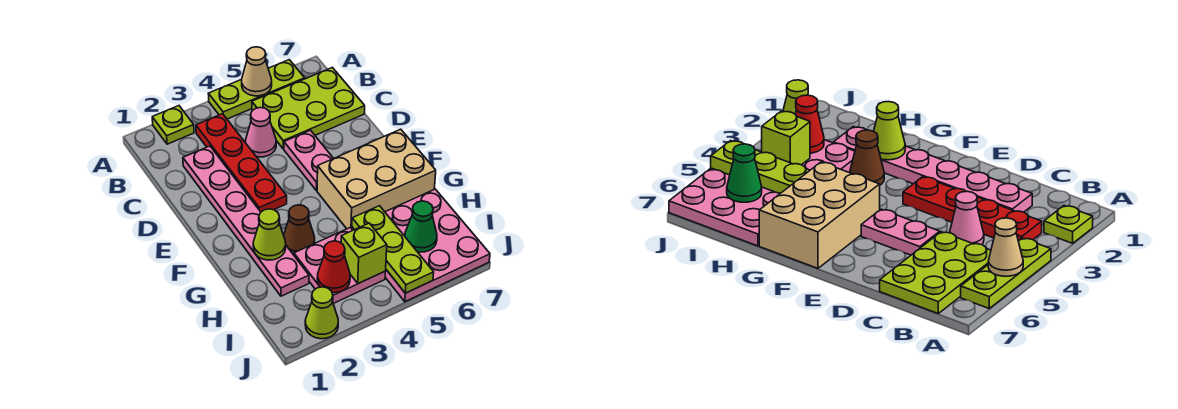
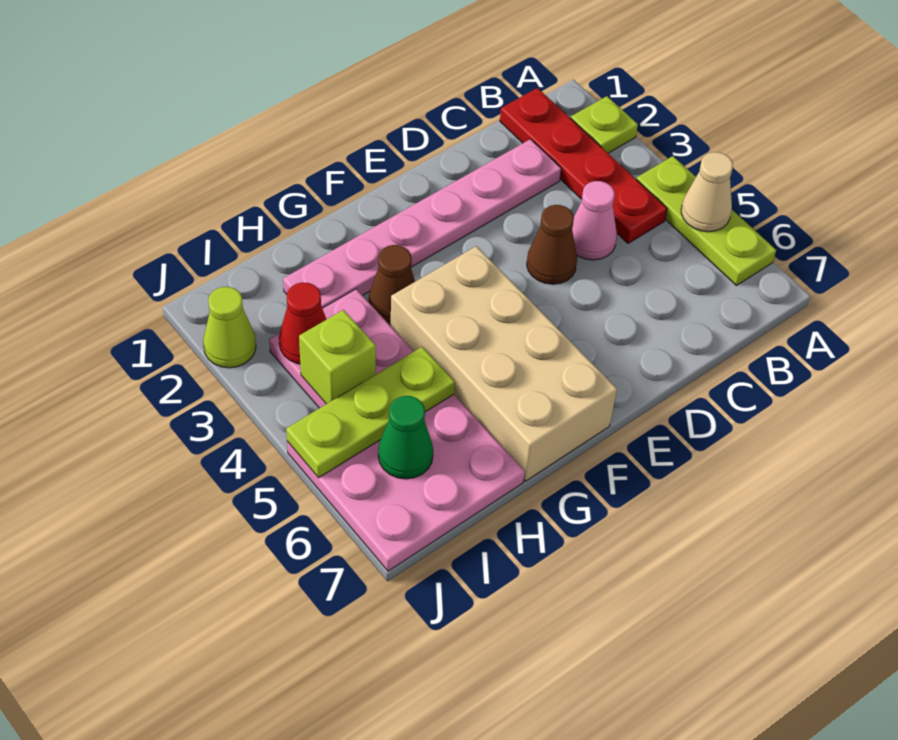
red 1x4 plate [196,114,287,212] -> red 1x4 plate turned to [500,88,667,243]
lime 2x3 plate [252,68,365,149] -> none
none -> brown 1x1 cone [527,205,577,284]
pink 1x2 plate [284,130,334,191] -> none
tan 2x3 brick [317,129,436,229] -> tan 2x4 brick [391,246,617,481]
lime 1x1 cone [253,209,286,260] -> none

